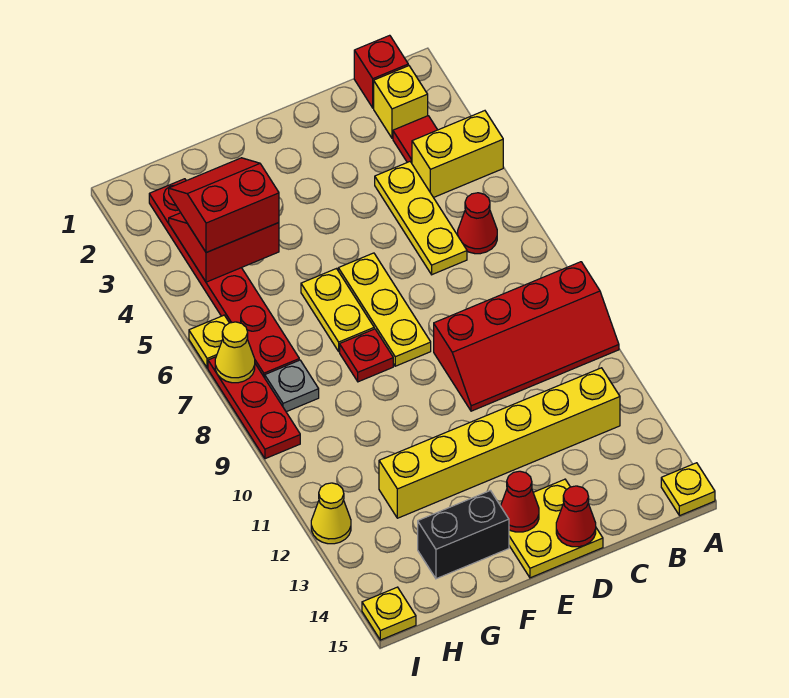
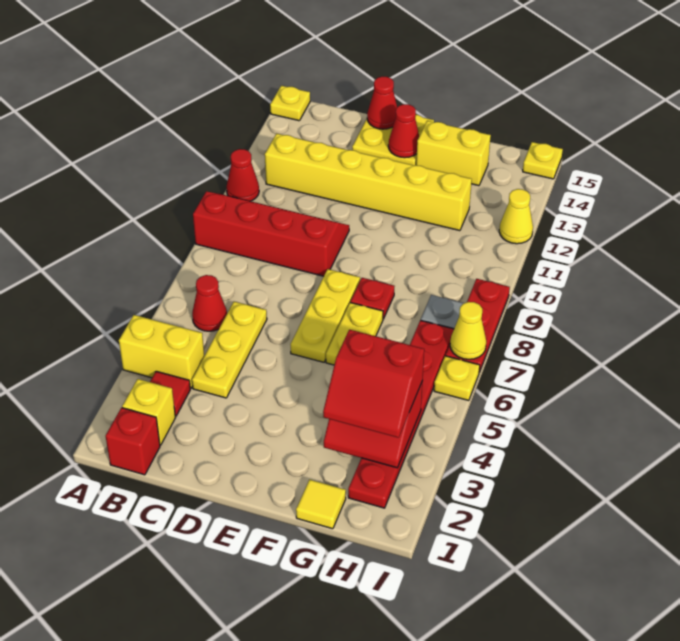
none -> red 1x1 cone [227,149,259,201]
black 1x2 brick [418,491,509,579] -> yellow 1x2 brick [416,121,491,186]
none -> yellow 1x1 tile [296,480,346,529]

